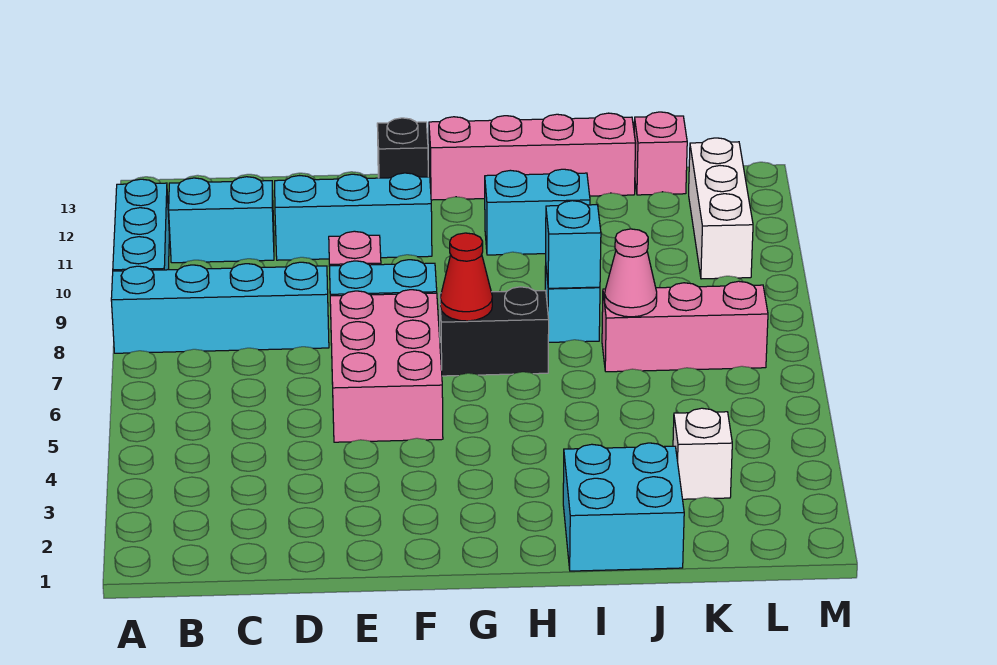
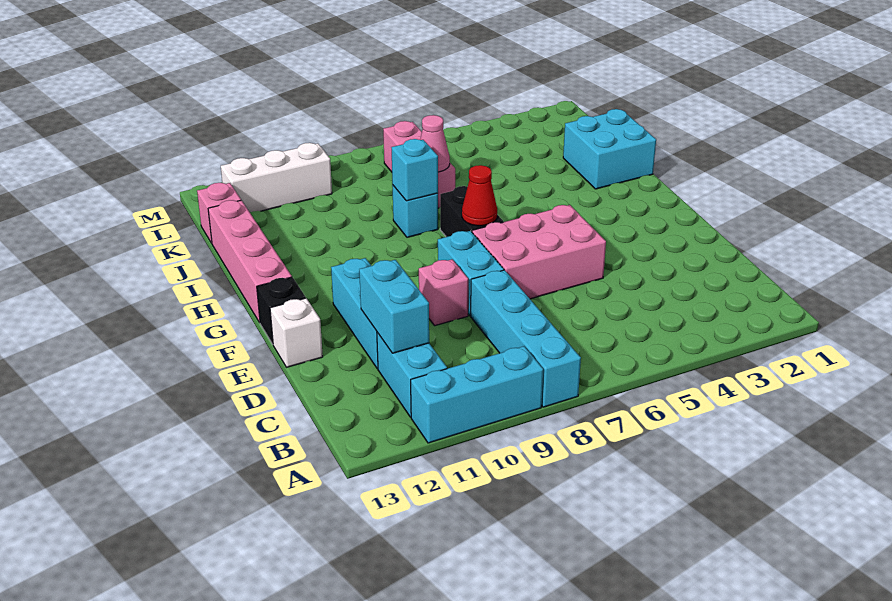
cyan 1x2 brick [485,169,590,255] -> cyan 1x2 brick moved to [359,260,429,353]
white 1x1 brick [673,408,732,499] -> white 1x1 brick moved to [270,298,323,367]

